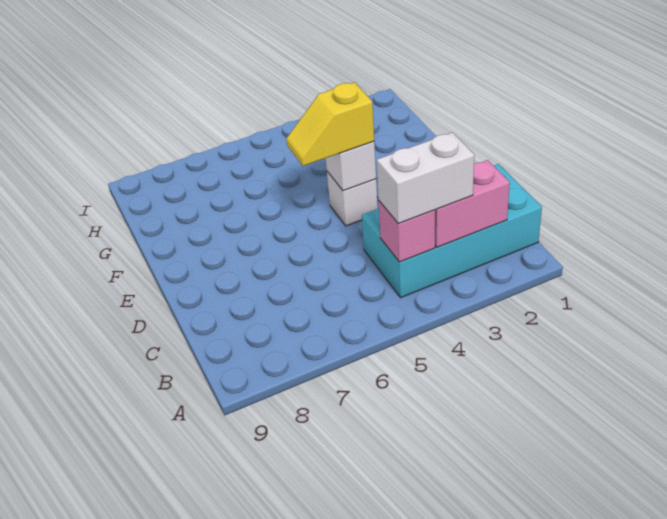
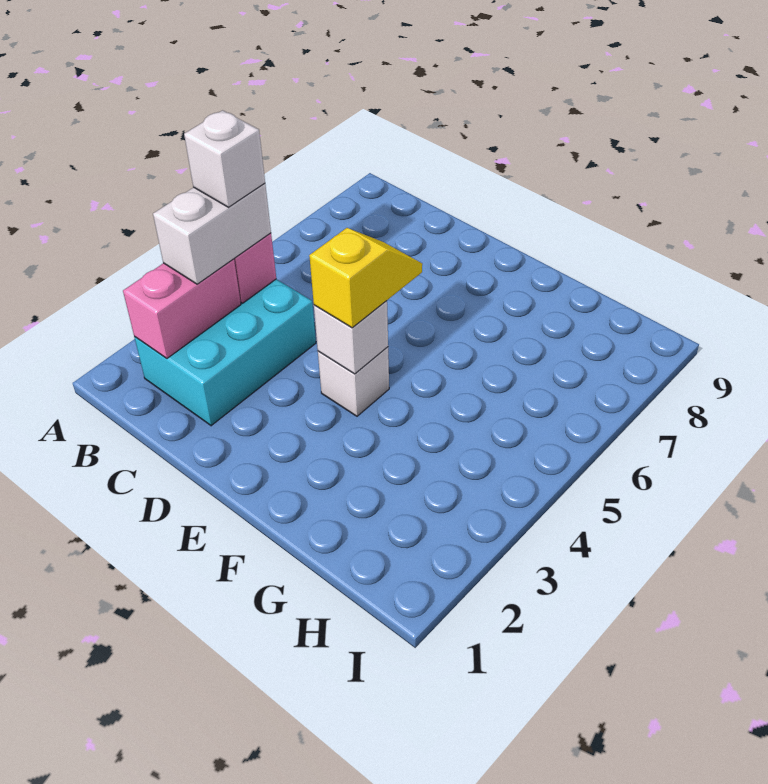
cyan 2x4 brick [362,164,542,298] -> cyan 2x3 brick [134,279,316,426]
none -> white 1x1 brick [184,110,265,207]

